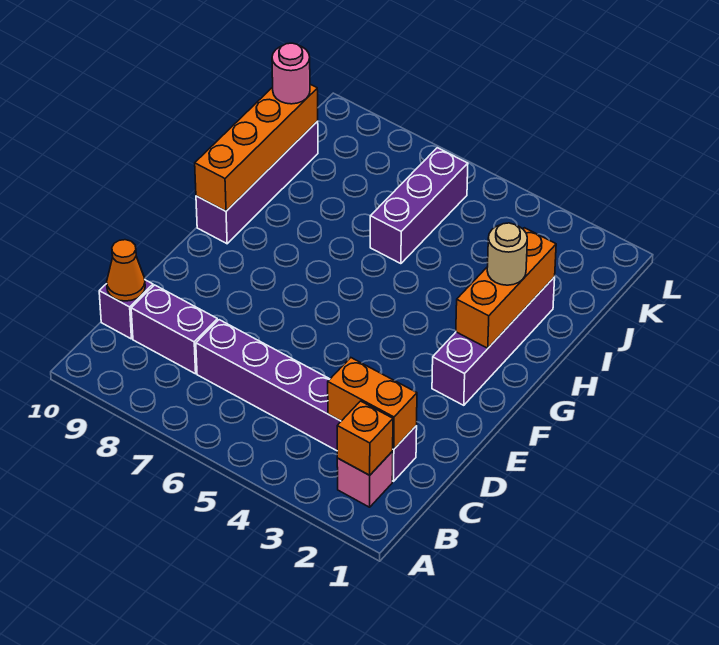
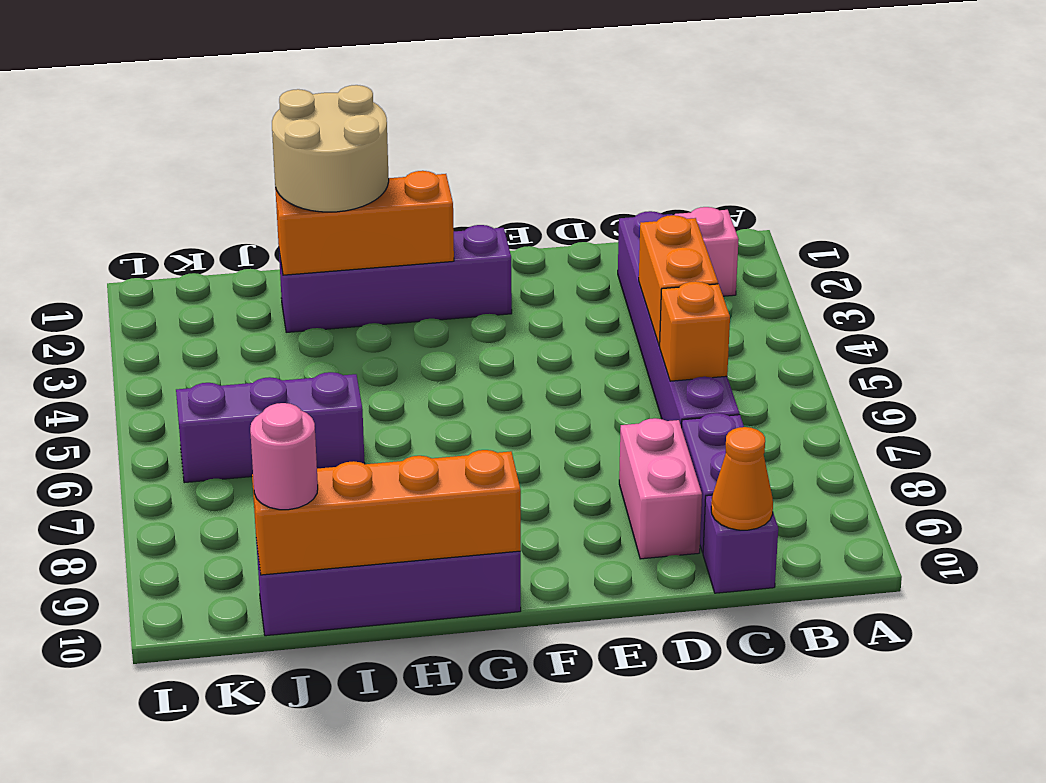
orange 1x1 brick [337,401,393,475] -> orange 1x1 brick moved to [660,281,730,381]
orange 1x2 brick [328,358,417,449] -> orange 1x2 brick moved to [639,215,718,346]
none -> pink 1x2 brick [619,418,702,559]
tan 1x1 round brick [487,223,527,285] -> tan 2x2 round brick [272,85,389,212]

